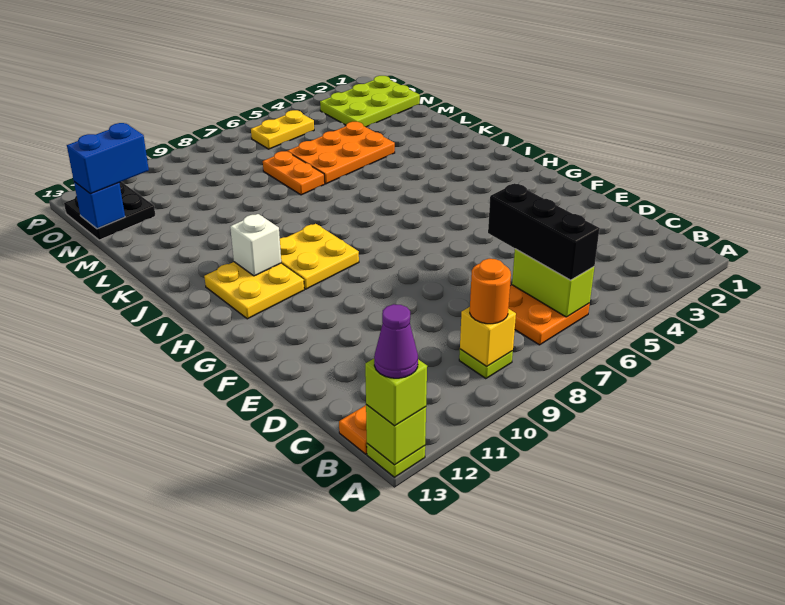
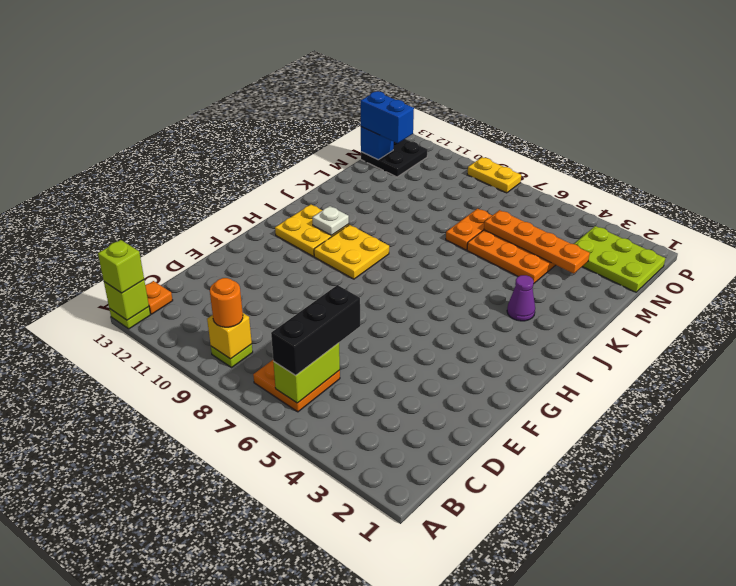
purple 1x1 cone [374,304,418,378] -> purple 1x1 cone moved to [507,275,535,321]
white 1x1 brick [230,214,281,276] -> white 1x1 plate [312,206,349,236]
none -> orange 1x4 plate [484,210,590,274]
yellow 1x2 plate [251,110,314,149] -> yellow 1x2 plate moved to [467,157,521,193]

